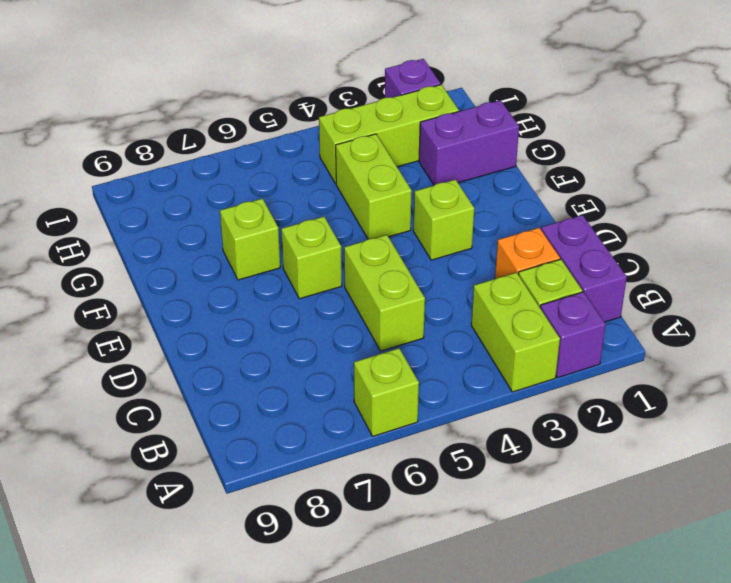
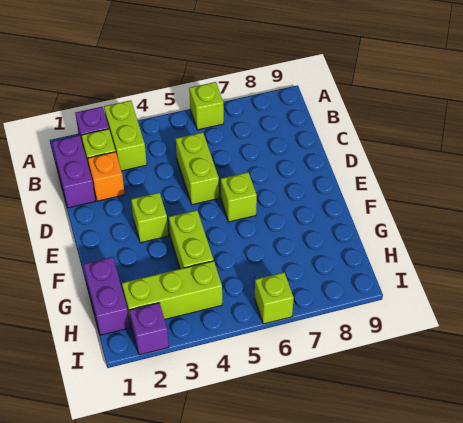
lime 1x1 brick [220,199,280,280] -> lime 1x1 brick moved to [255,272,294,324]
purple 1x2 brick [419,100,519,185] -> purple 1x2 brick turned to [83,257,130,335]

